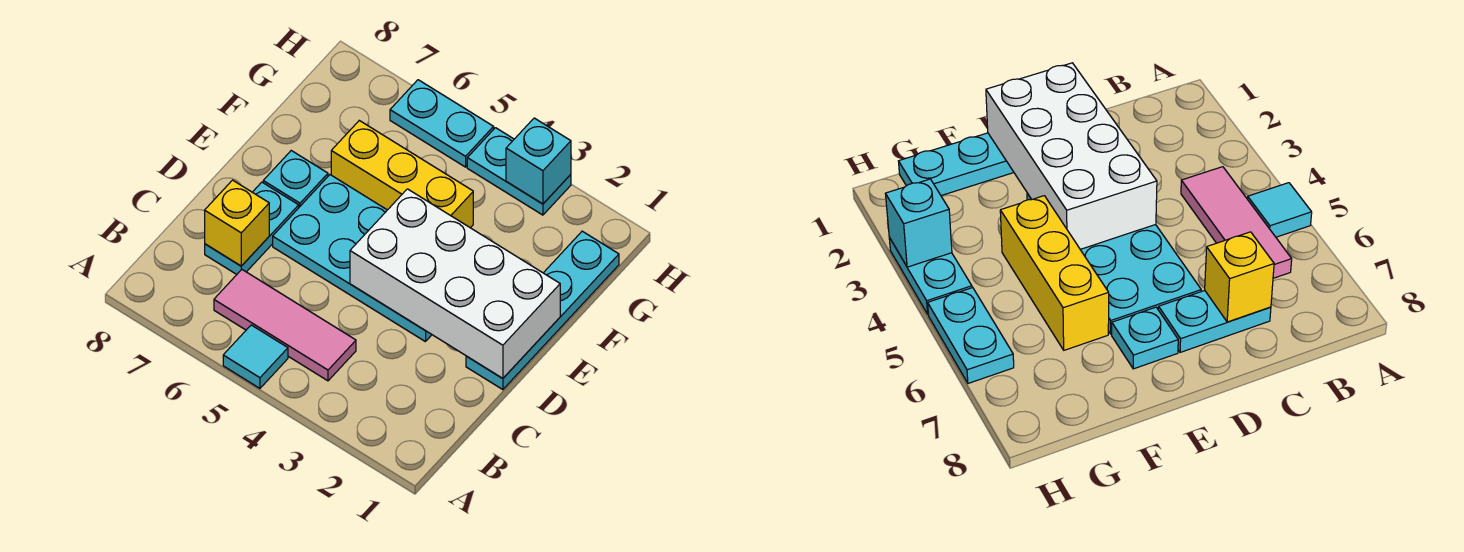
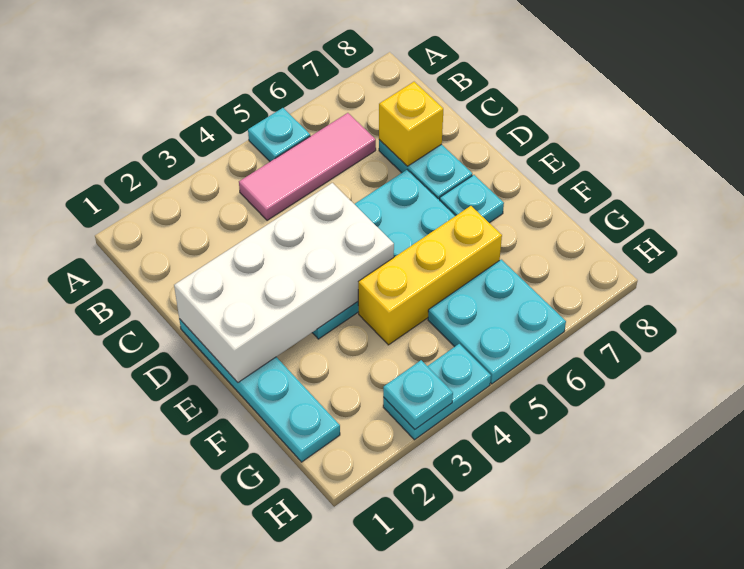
cyan 1x1 tile [223,325,288,388] -> cyan 1x1 plate [248,108,310,161]
cyan 1x1 brick [506,118,571,204] -> cyan 1x1 plate [383,360,453,429]
cyan 1x2 plate [390,80,494,167] -> cyan 2x2 plate [428,259,566,384]

